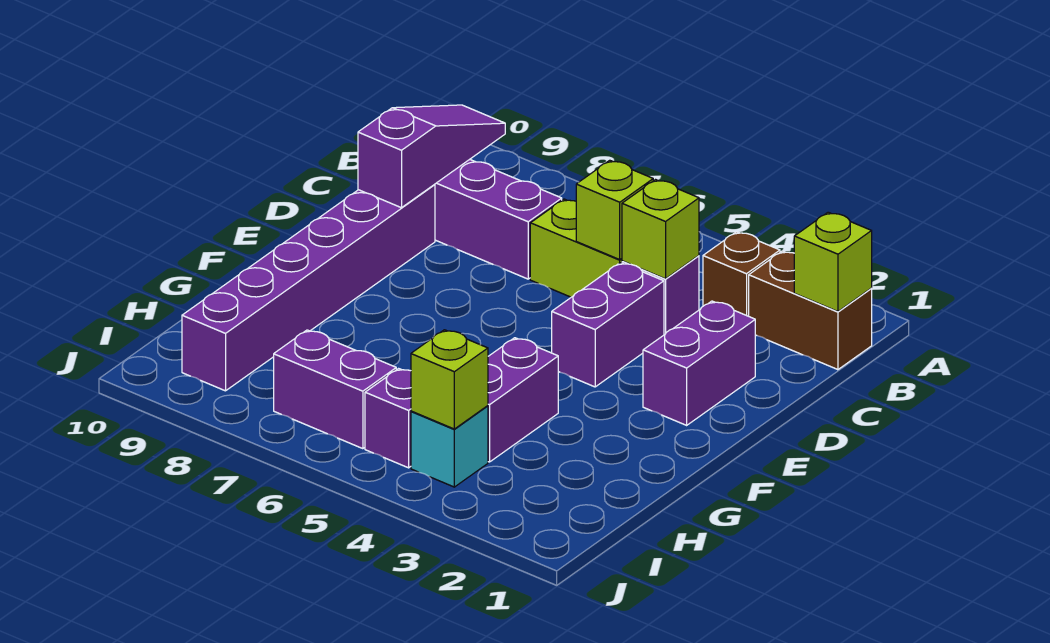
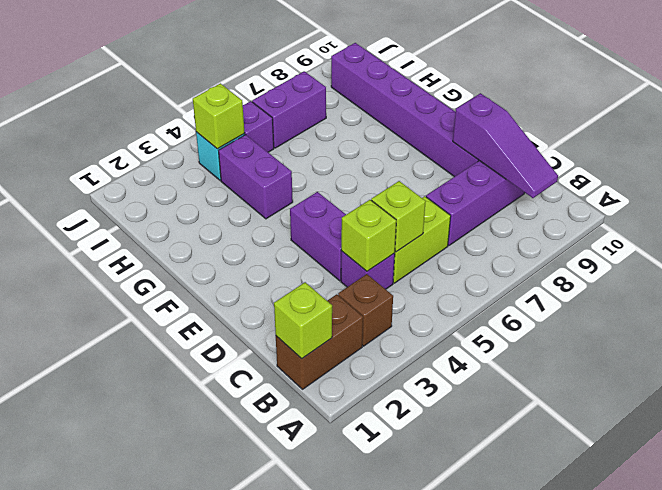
purple 1x2 brick [643,301,755,425] -> none

